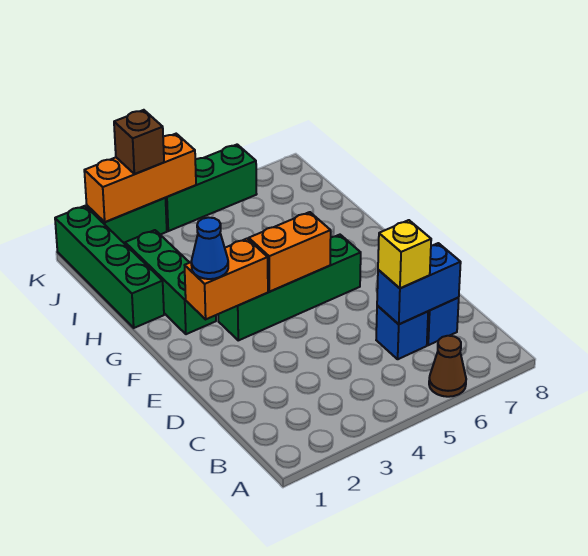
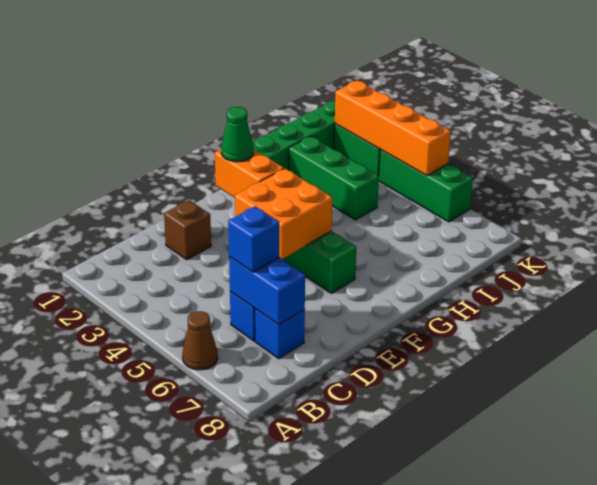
yellow 1x1 brick [378,220,431,288] -> blue 1x1 brick [228,206,279,272]
blue 1x1 cone [191,217,228,279] -> green 1x1 cone [221,107,254,162]
orange 1x2 brick [249,212,331,292] -> orange 2x2 brick [235,169,333,259]
green 1x3 brick [125,230,216,334] -> green 1x3 brick turned to [289,136,379,220]
orange 1x3 brick [84,134,196,222] -> orange 1x4 brick [335,81,451,176]
brown 1x1 brick [114,110,164,174] -> brown 1x1 brick moved to [164,200,211,260]

